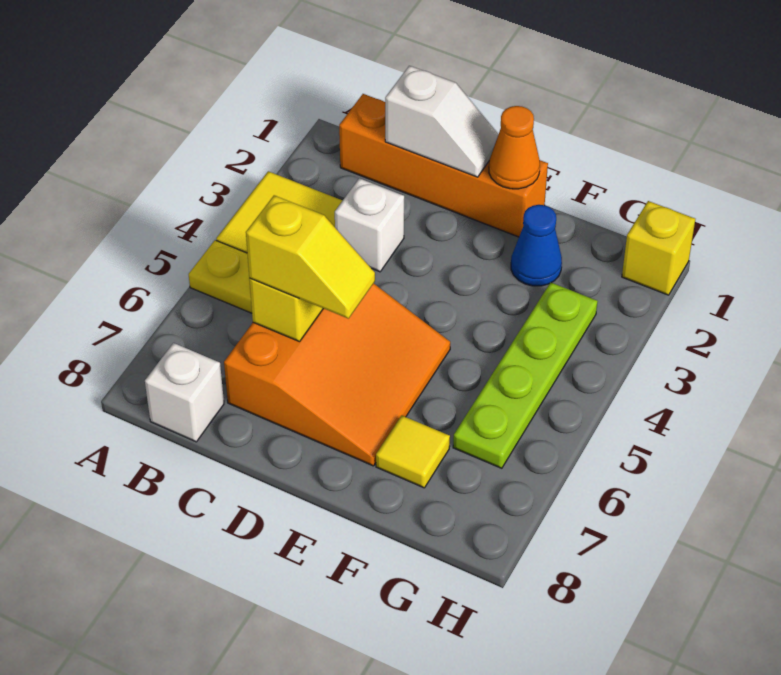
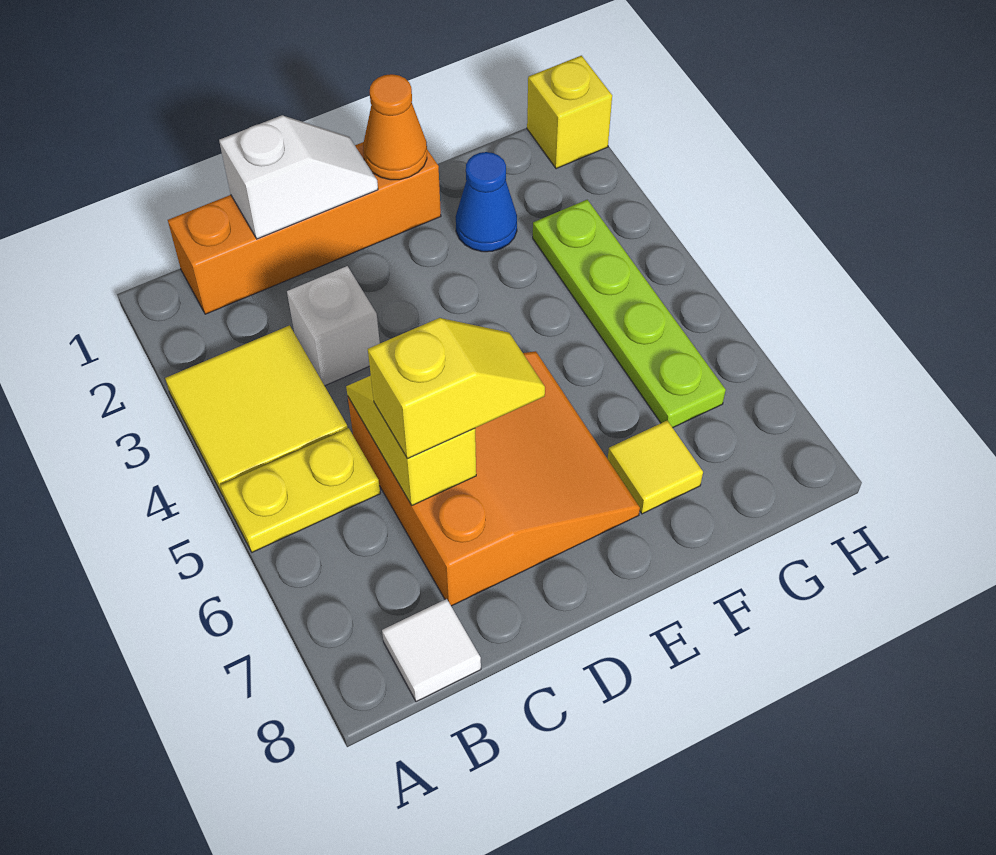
white 1x1 brick [145,343,224,442] -> white 1x1 tile [382,599,481,702]

